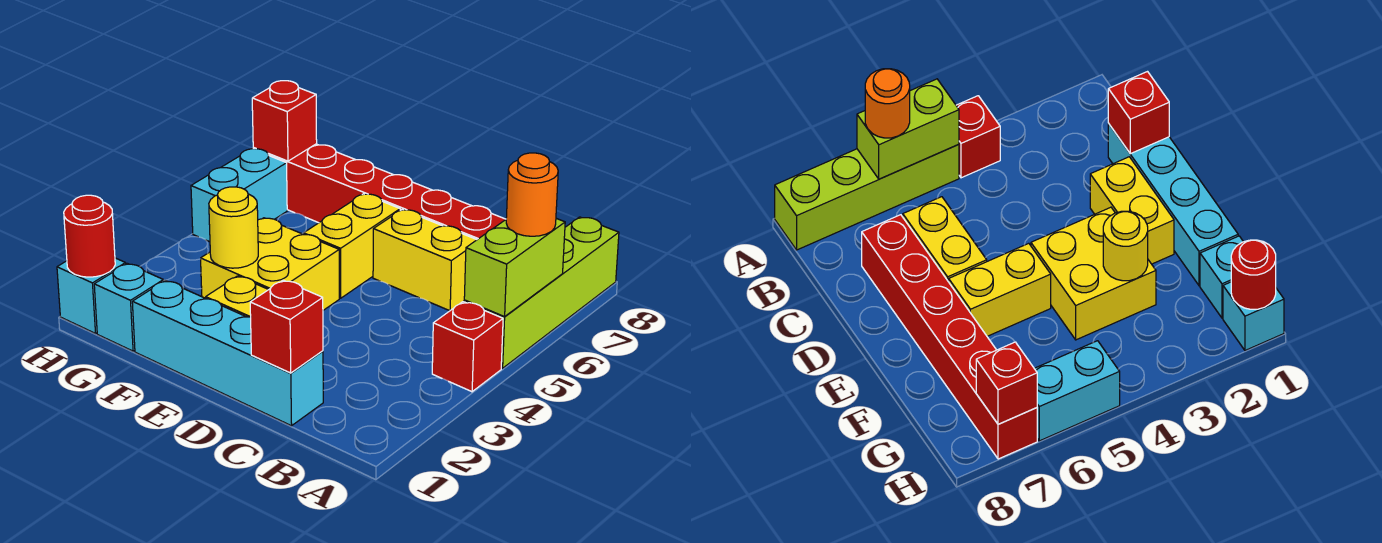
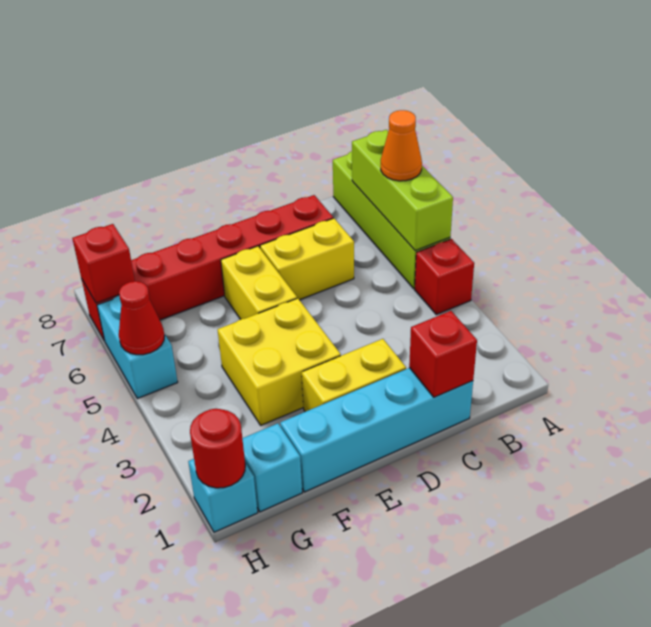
lime 1x2 brick [464,218,565,317] -> lime 1x3 brick [352,130,453,251]
orange 1x1 round brick [506,153,558,236] -> orange 1x1 cone [381,110,422,181]
yellow 1x1 round brick [209,187,258,268] -> none
none -> red 1x1 cone [119,281,165,355]

